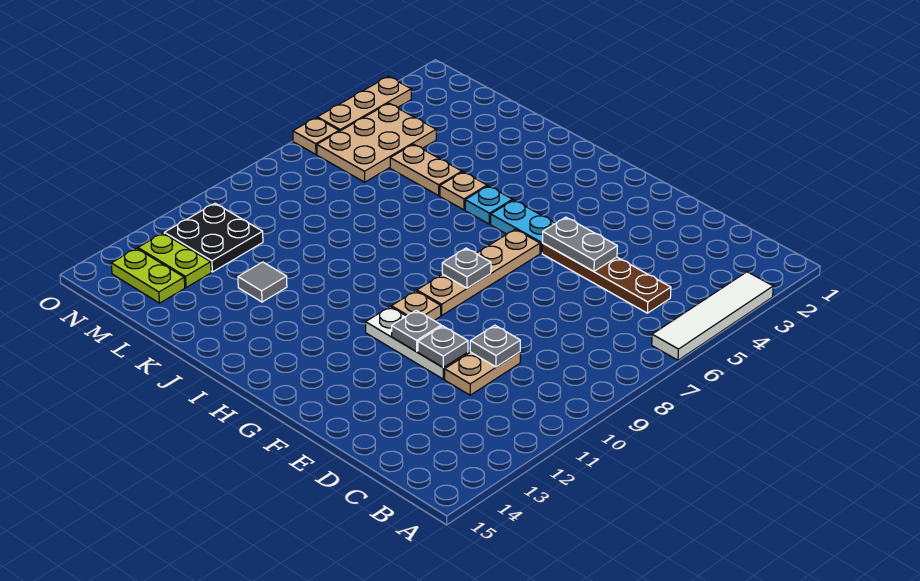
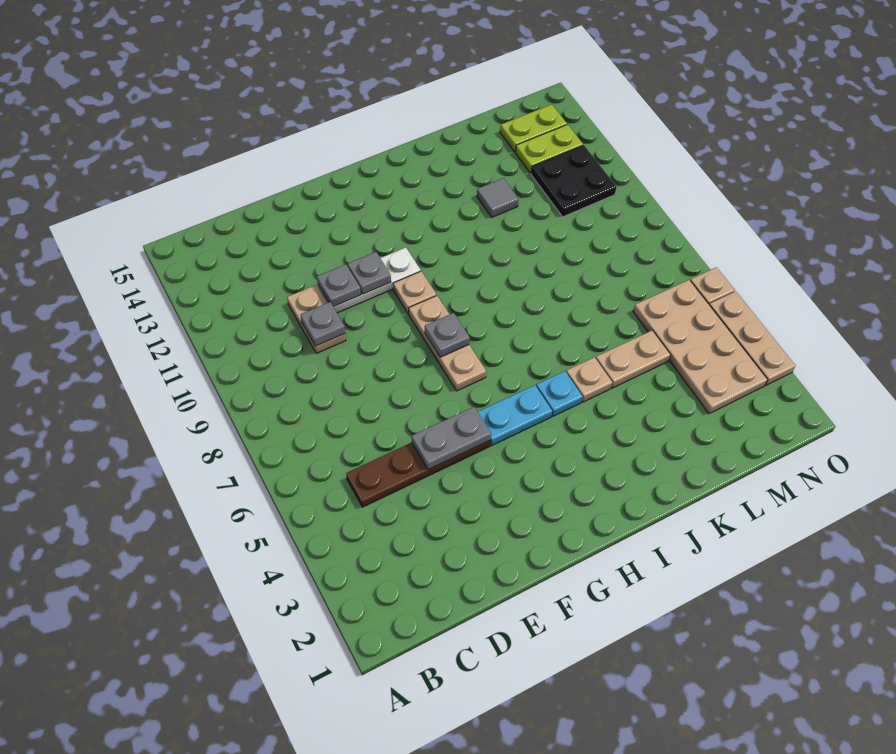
white 1x4 tile [652,272,773,360] -> none
tan 1x4 plate [417,229,540,315] -> tan 1x3 plate [409,296,486,391]
tan 2x3 plate [317,103,436,182] -> tan 2x4 plate [633,280,768,414]

